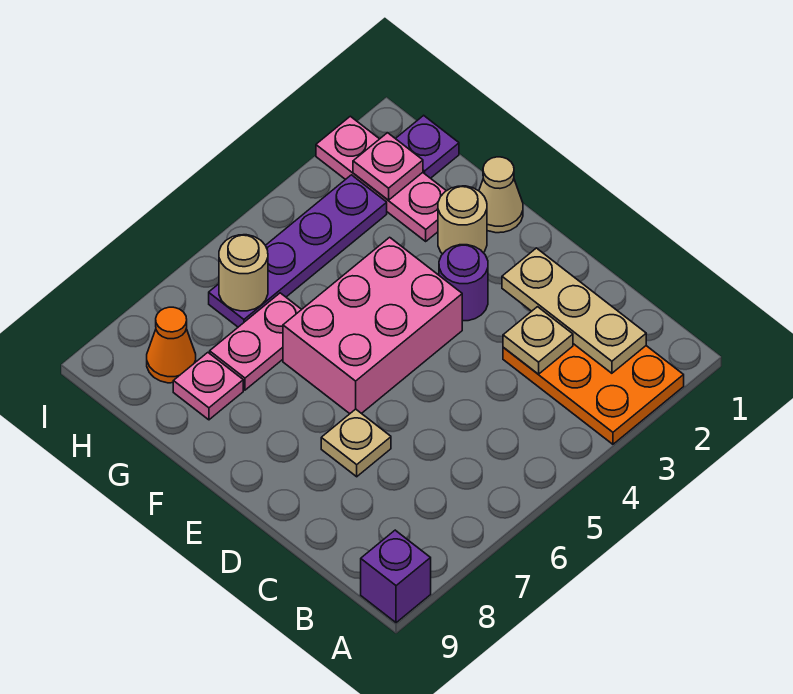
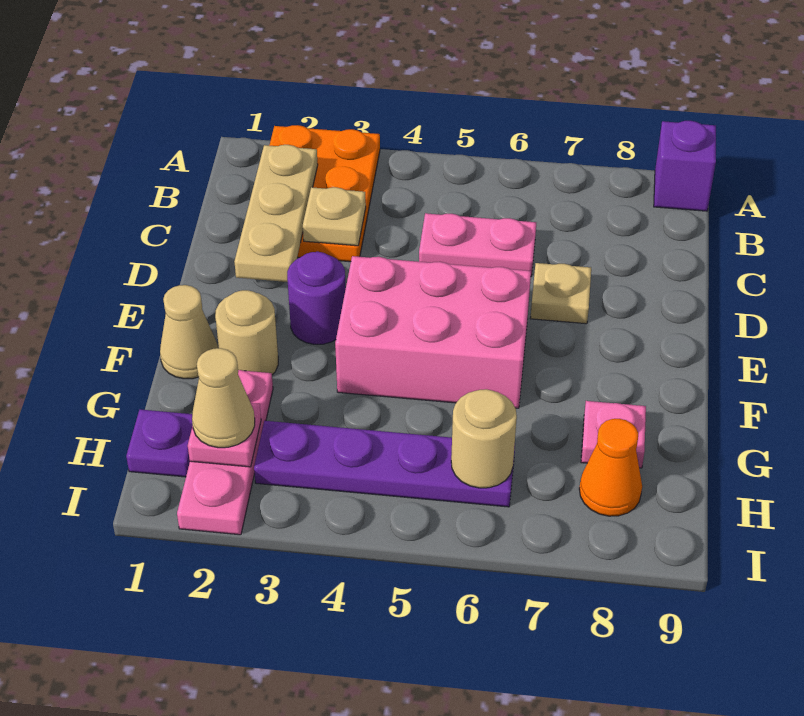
pink 1x2 plate [210,293,302,390] -> pink 1x2 plate moved to [419,213,536,276]
none -> tan 1x1 cone [192,348,255,448]

